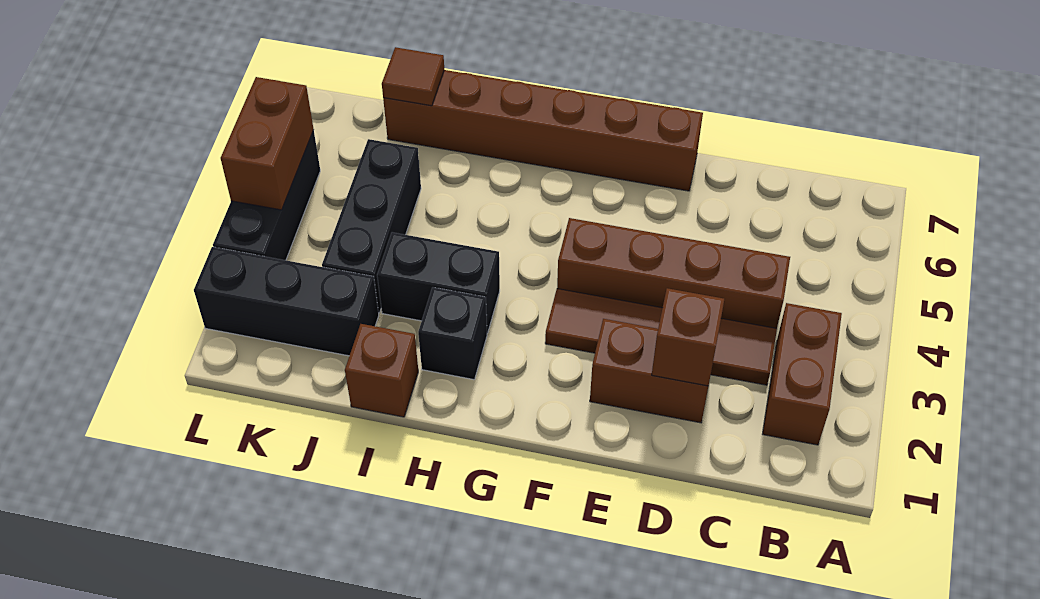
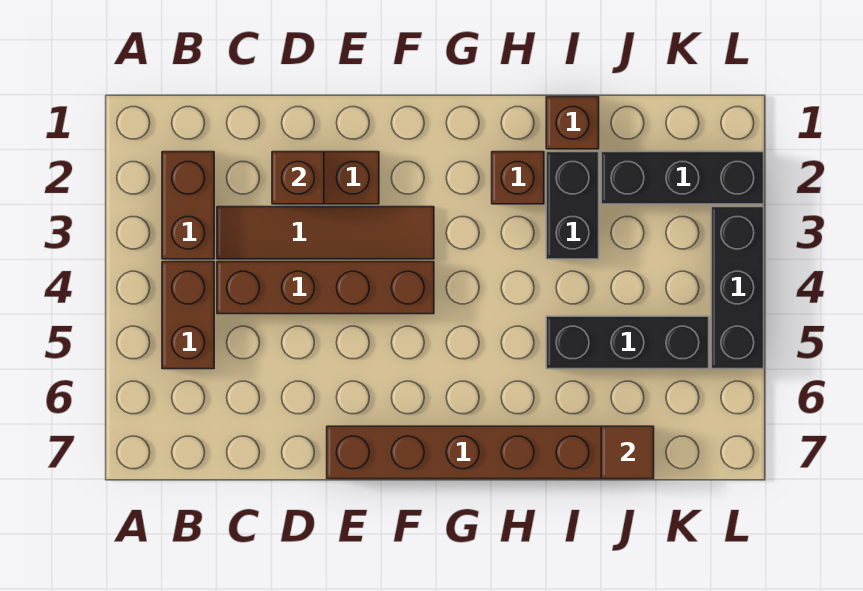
black 1x1 brick [418,287,487,380] -> brown 1x1 brick [492,152,544,204]
black 1x2 brick [377,232,500,333] -> black 1x2 brick turned to [546,152,599,259]
black 1x3 brick [322,139,421,313] -> black 1x3 brick turned to [546,316,709,369]
brown 1x2 brick [221,77,314,210] -> brown 1x2 brick moved to [162,262,214,369]

